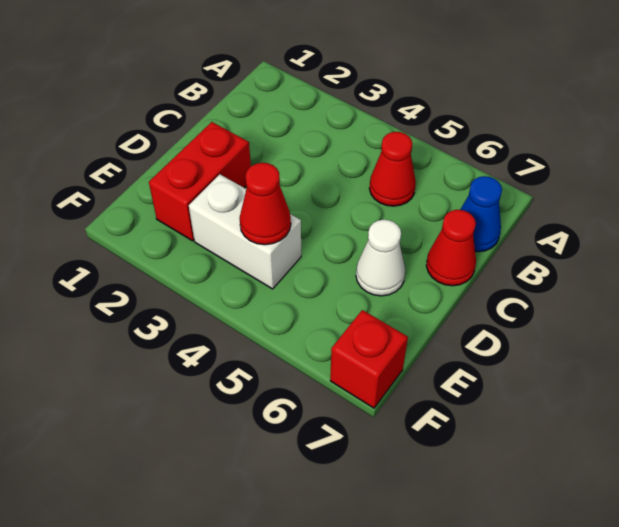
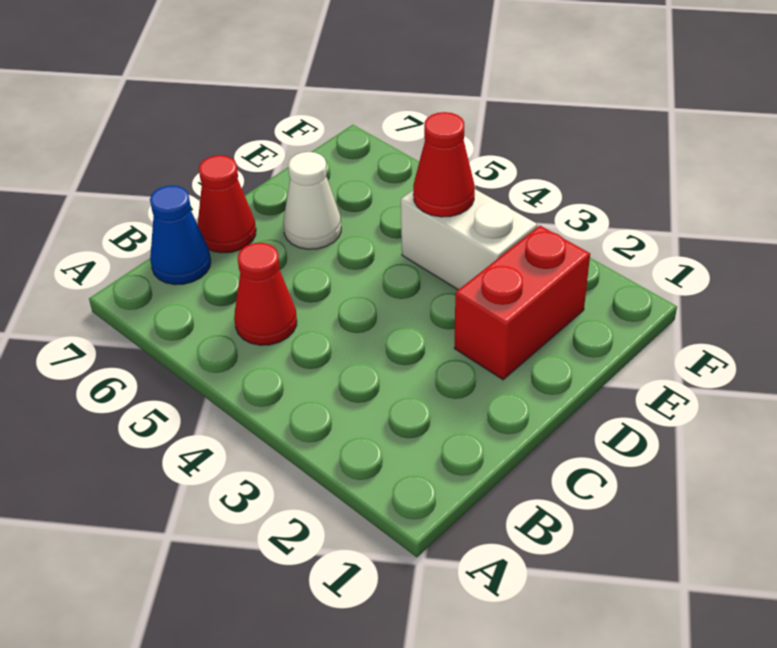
red 1x1 brick [330,310,408,408] -> none

